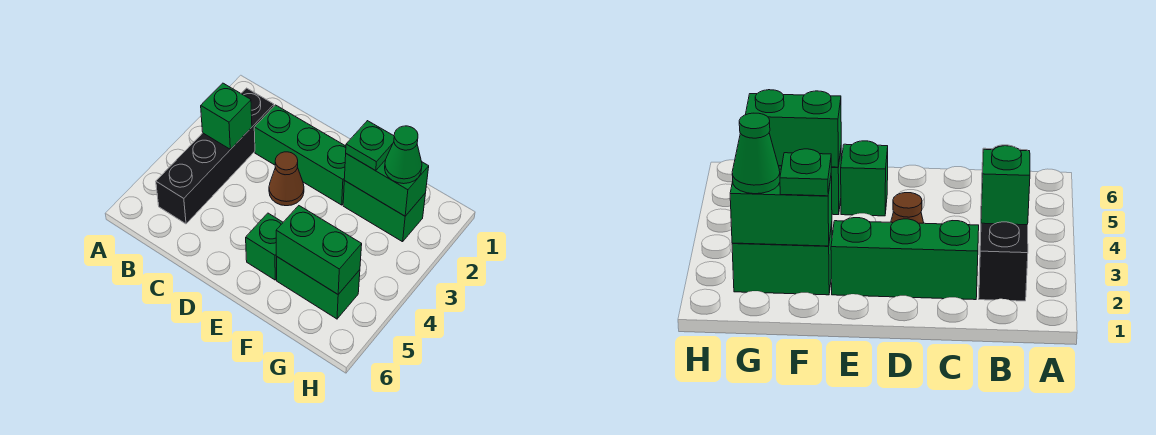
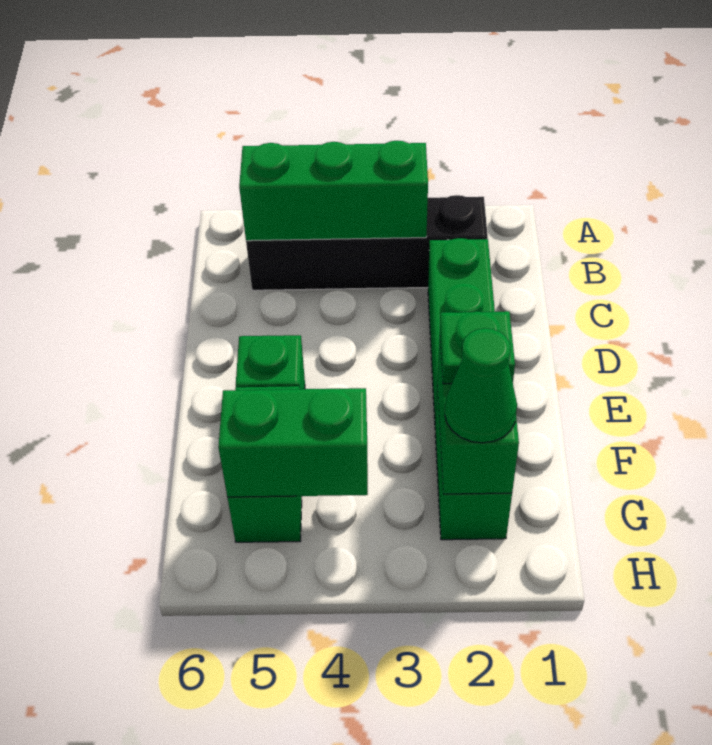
green 1x1 brick [201,83,252,149] -> green 1x3 brick [239,141,428,241]
brown 1x1 cone [269,152,304,206] -> none
green 1x2 brick [276,206,362,294] -> green 1x2 brick turned to [218,388,368,497]

